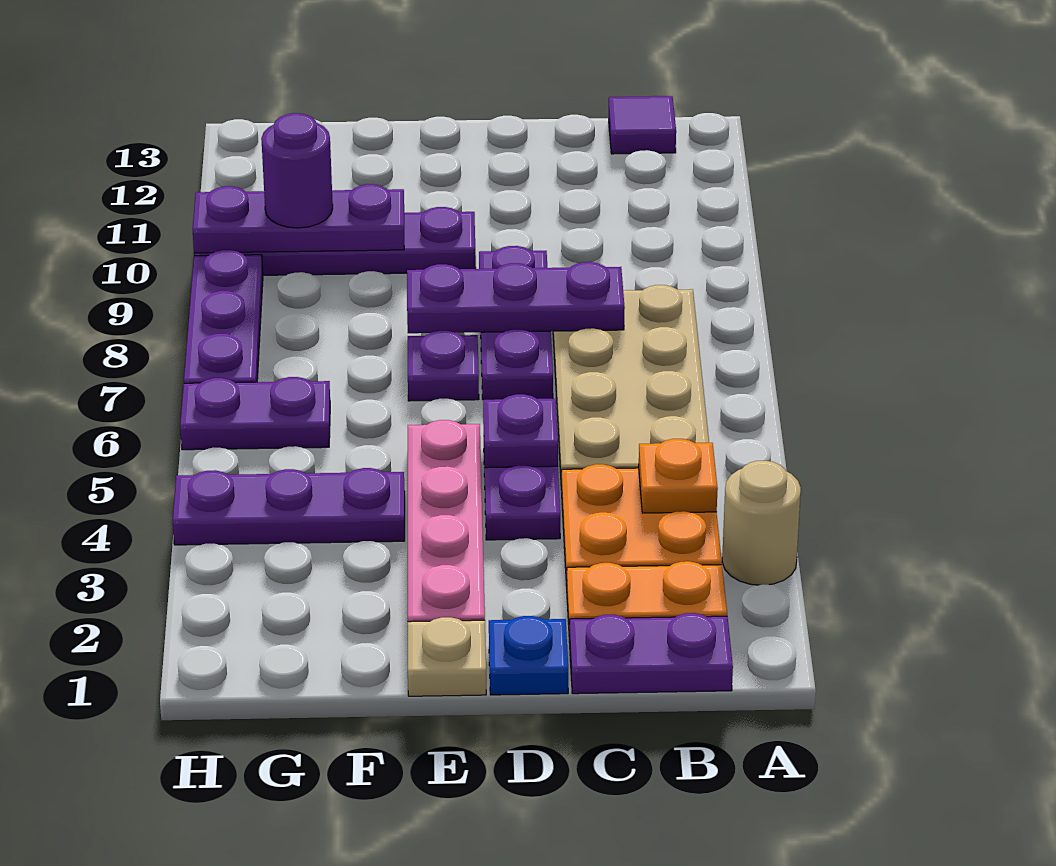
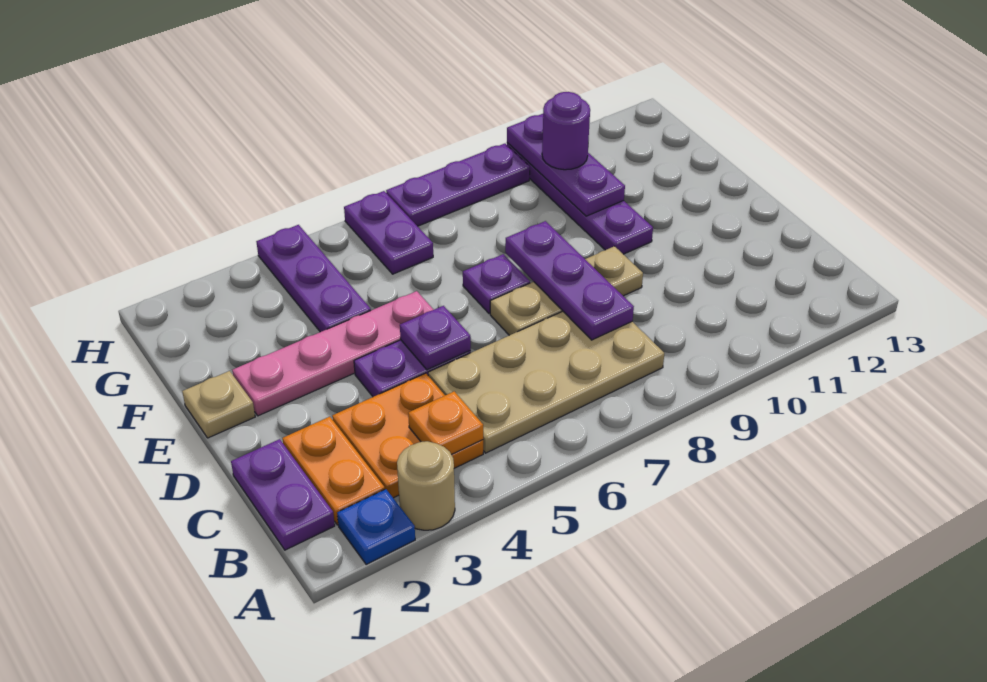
purple 1x1 tile [609,96,676,154] -> none
blue 1x1 plate [489,616,568,695] -> blue 1x1 plate moved to [337,489,415,564]
purple 1x3 plate [479,246,553,400] -> tan 1x3 plate [490,246,643,335]

